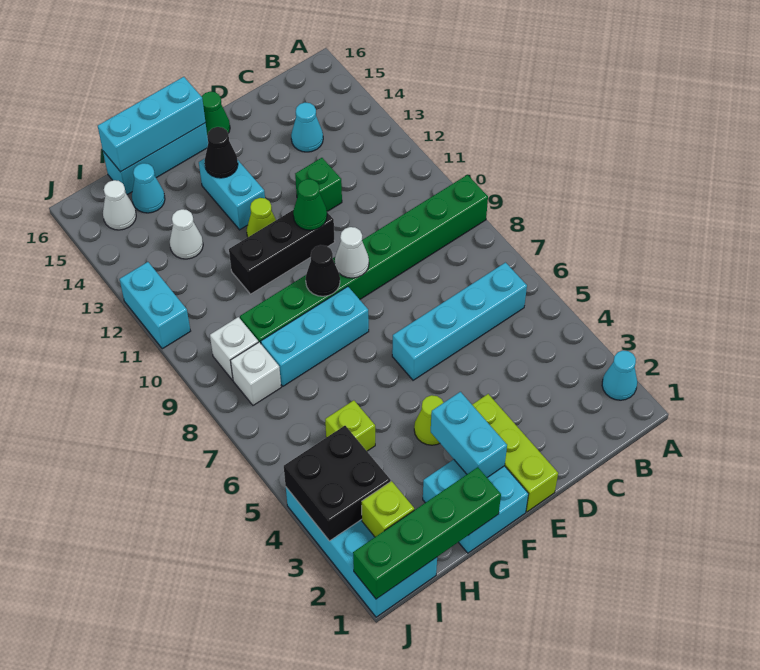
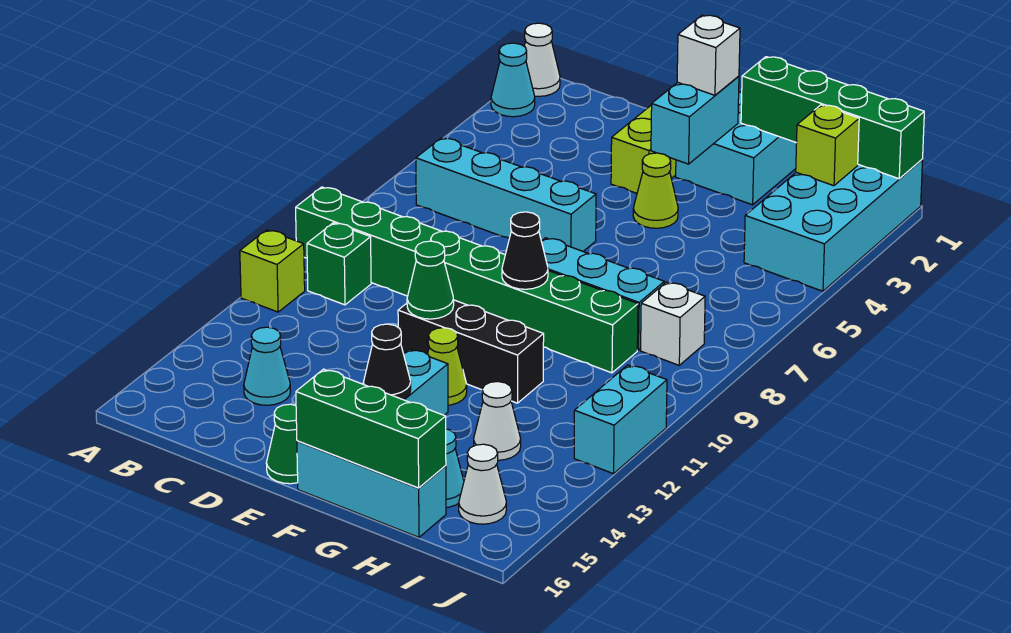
green 1x1 brick [295,158,342,211] -> green 1x1 brick moved to [307,223,371,305]
white 1x1 cone [335,227,369,278] -> white 1x1 cone moved to [524,23,560,96]
cyan 1x3 brick [98,77,206,172] -> green 1x3 brick [296,369,446,488]
lime 1x1 brick [325,400,375,451] -> lime 1x1 brick moved to [240,230,305,312]
black 2x2 brick [284,426,391,541] -> none
white 1x1 brick [210,317,258,380] -> white 1x1 brick moved to [677,15,740,95]

